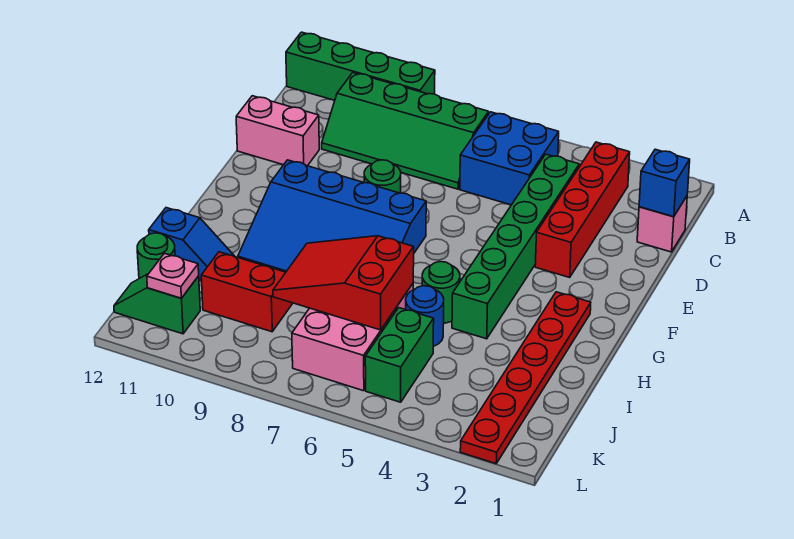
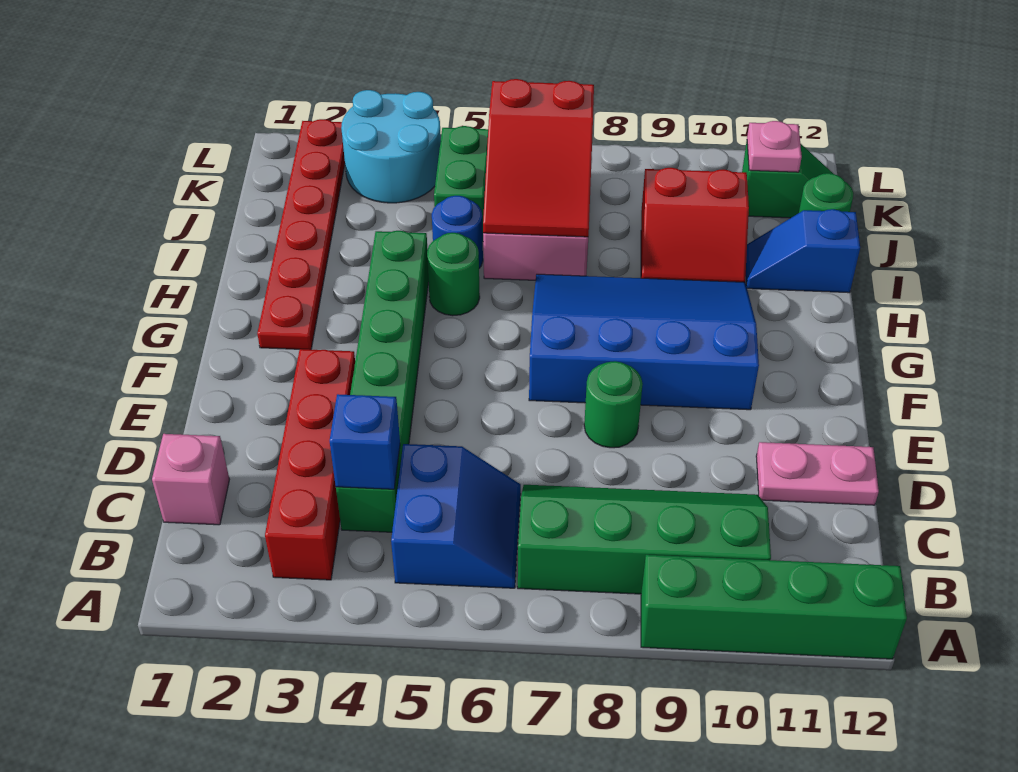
blue 2x2 brick [460,112,559,205] -> blue 2x2 slope [391,444,521,588]
blue 1x1 brick [639,149,690,217] -> blue 1x1 brick moved to [330,394,400,489]
pink 1x2 brick [236,96,319,166] -> pink 1x2 plate [756,442,879,505]
red 2x3 slope [273,236,414,330] -> red 2x3 slope turned to [483,79,594,237]
none -> cyan 2x2 round brick [341,90,441,203]

